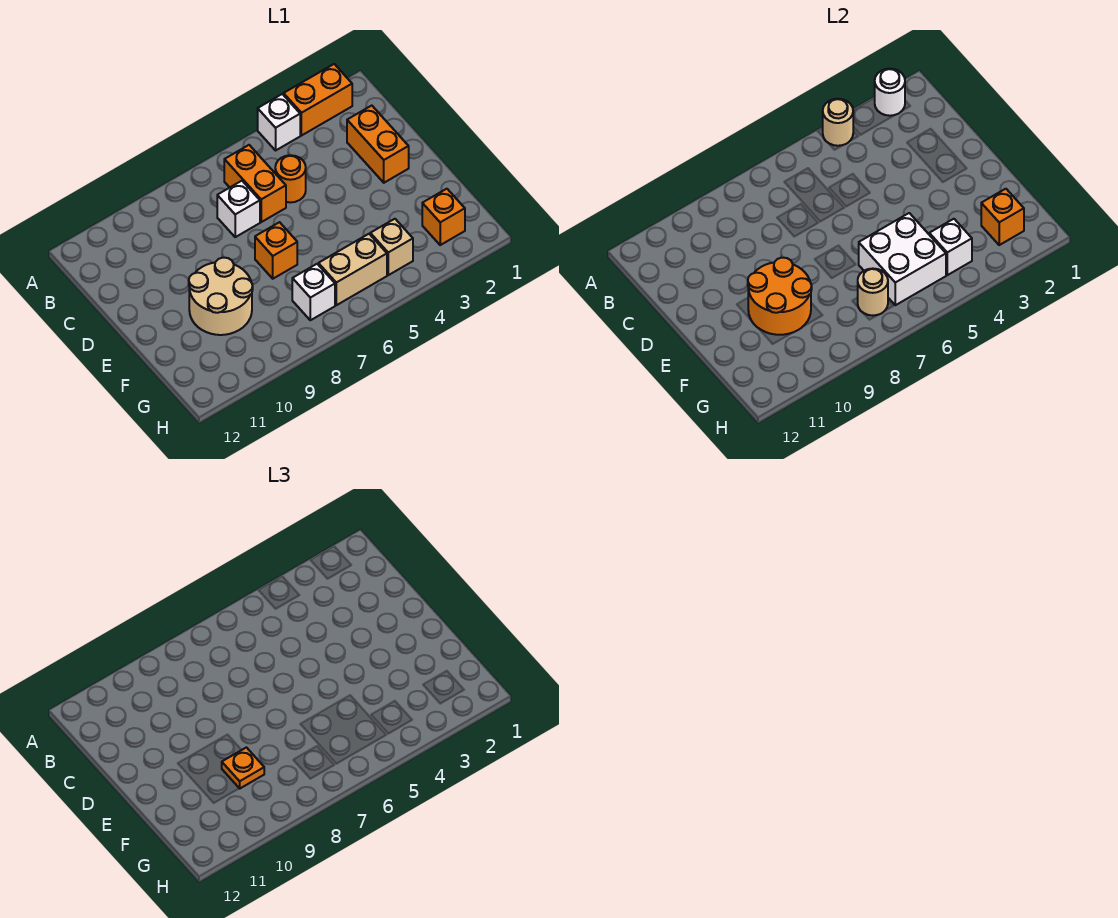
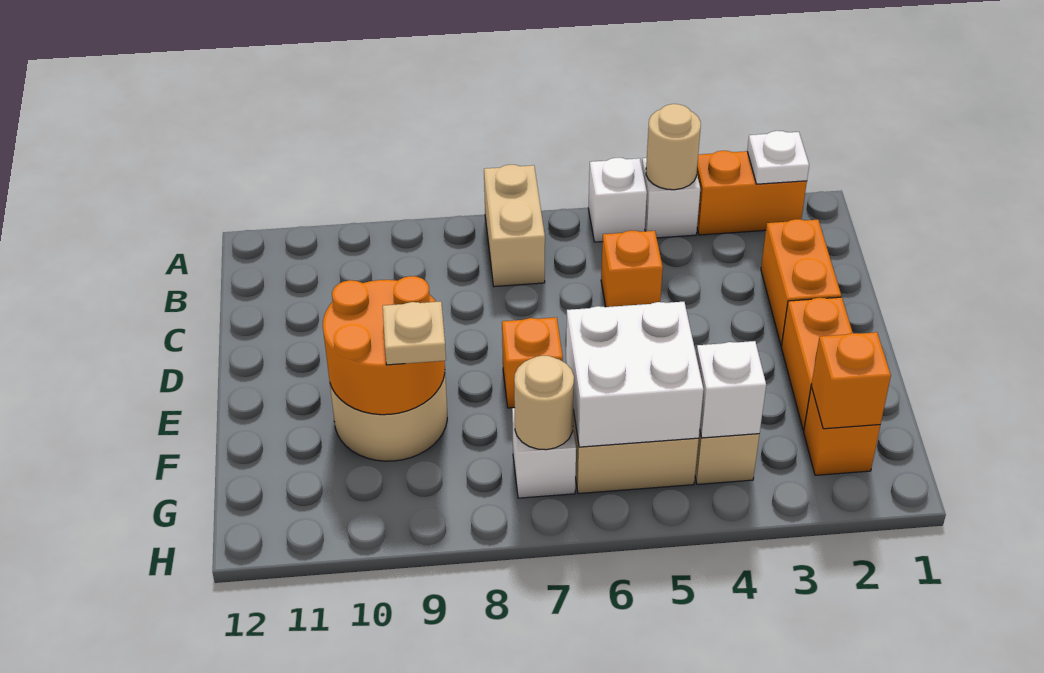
white 1x1 round brick [875,69,905,116] -> white 1x1 plate [747,131,809,184]
none -> tan 1x2 brick [484,165,545,287]
orange 1x2 brick [224,145,286,222] -> orange 1x2 brick moved to [781,297,853,430]
orange 1x1 round brick [275,155,306,202] -> orange 1x1 brick [601,231,663,307]
white 1x1 brick [217,181,260,237] -> white 1x1 brick moved to [588,158,647,242]
orange 1x1 plate [222,747,264,788] -> tan 1x1 plate [383,301,446,365]

